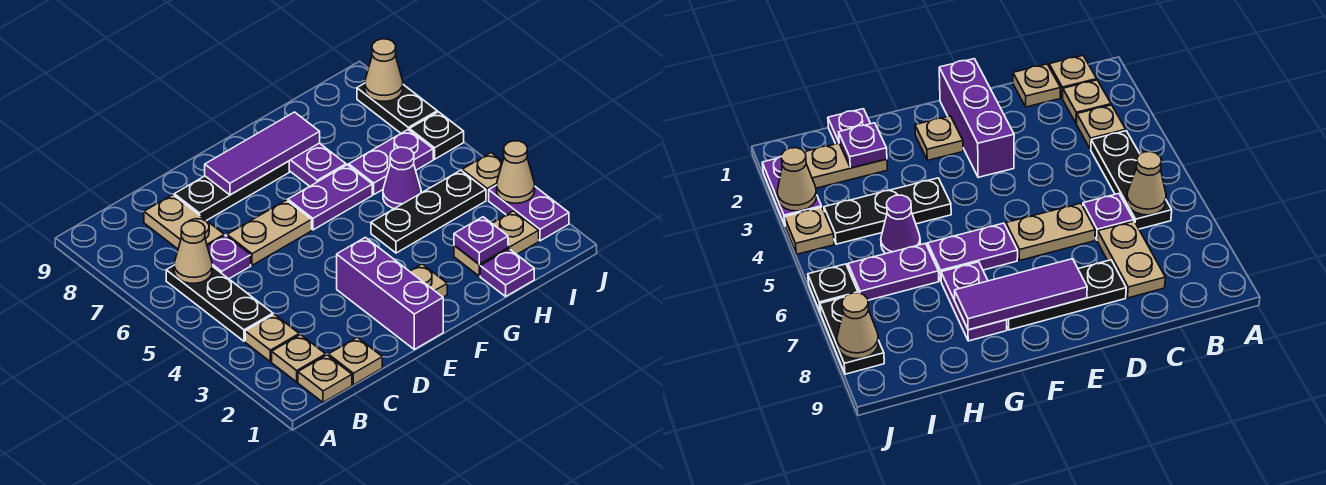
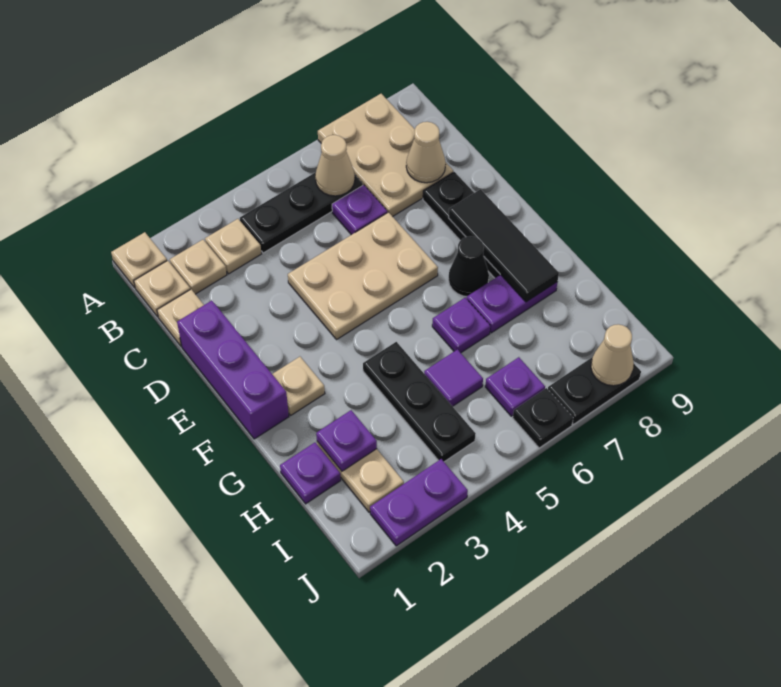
tan 1x2 plate [144,195,224,249] -> tan 2x3 plate [318,94,453,217]
tan 1x2 plate [227,200,312,265] -> tan 2x3 plate [288,212,438,339]
purple 1x3 brick [337,237,443,349] -> purple 1x3 brick turned to [177,301,289,439]
purple 1x3 tile [205,112,320,195] -> black 1x3 tile [449,189,559,302]
purple 1x2 plate [288,165,372,230] -> purple 1x1 plate [432,298,490,353]
none -> black 1x1 cone [448,236,489,296]
purple 1x1 cone [383,147,421,209] -> purple 1x1 tile [424,349,483,406]
purple 1x2 plate [349,130,433,194] -> purple 1x1 plate [485,357,545,416]
tan 1x1 cone [497,141,535,203] -> tan 1x1 cone moved to [406,122,446,183]
tan 1x1 plate [462,153,503,200] -> tan 1x1 plate moved to [111,232,167,288]

